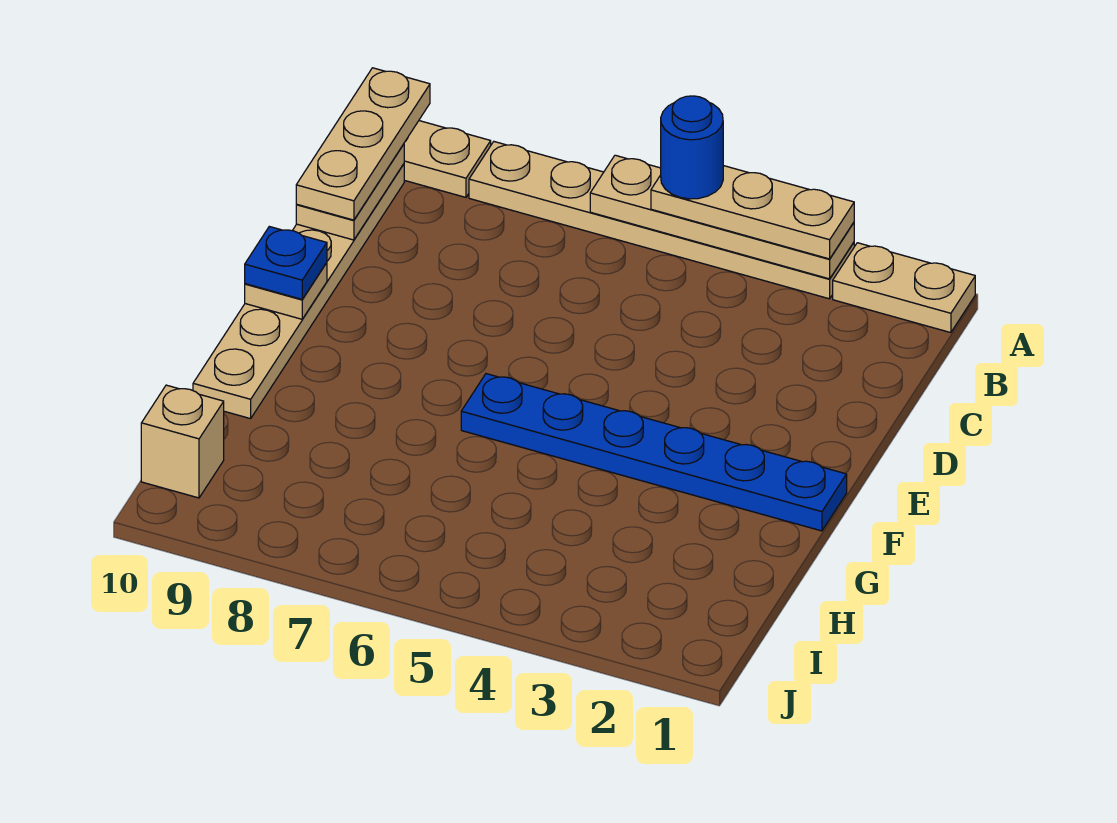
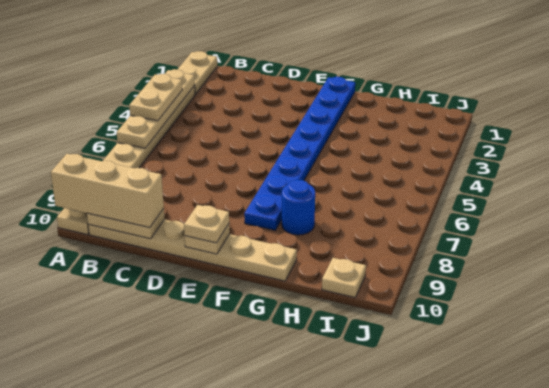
tan 1x3 plate [651,166,854,259] -> tan 1x2 plate [129,74,182,121]
blue 1x1 round brick [661,96,723,199] -> blue 1x1 round brick moved to [282,180,315,235]
tan 1x3 plate [296,68,430,220] -> tan 1x3 brick [51,154,164,228]
blue 1x1 plate [245,226,327,299] -> tan 1x1 plate [184,205,229,243]
blue 1x6 plate [461,374,847,531] -> blue 1x8 plate [244,77,355,230]
tan 1x1 brick [141,385,224,498] -> tan 1x1 plate [322,258,366,297]

